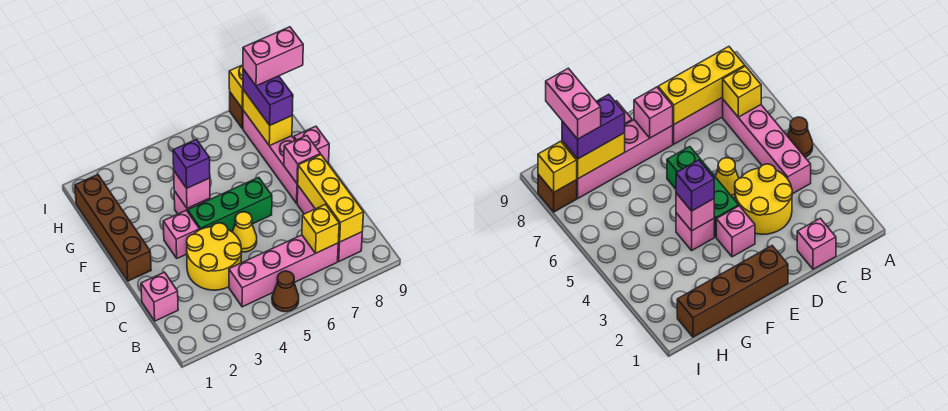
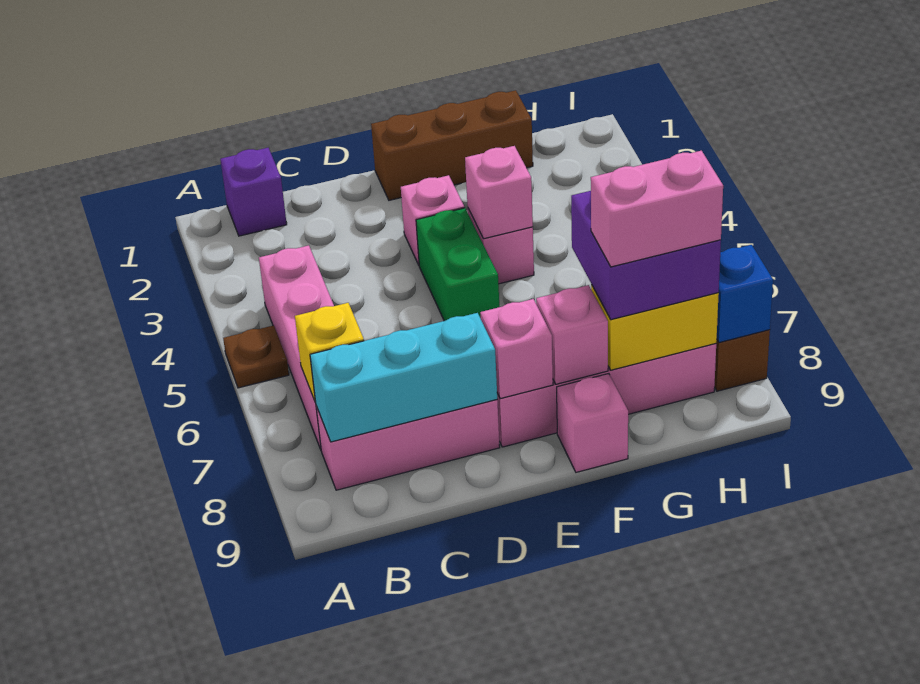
brown 1x1 cone [272,271,299,312] -> brown 1x1 plate [223,325,289,388]
yellow 1x3 brick [298,155,364,242] -> cyan 1x3 brick [310,313,497,442]
pink 1x1 brick [141,272,178,321] -> pink 1x1 brick moved to [536,285,608,384]
yellow 2x2 round brick [187,223,242,290] -> none
yellow 1x1 cone [233,212,257,252] -> none
brown 1x4 brick [75,175,151,281] -> brown 1x3 brick [371,90,533,200]
green 1x3 brick [188,177,272,232] -> green 1x2 brick [416,208,499,321]
purple 1x1 brick [173,139,210,188] -> purple 1x1 brick moved to [220,148,287,236]
purple 1x2 brick [243,69,293,125] -> purple 2x2 brick [571,191,721,320]
pink 1x2 brick [243,27,303,86] -> pink 1x2 brick turned to [591,151,723,267]
yellow 1x1 brick [229,65,243,108] -> blue 1x1 brick [717,245,773,343]

